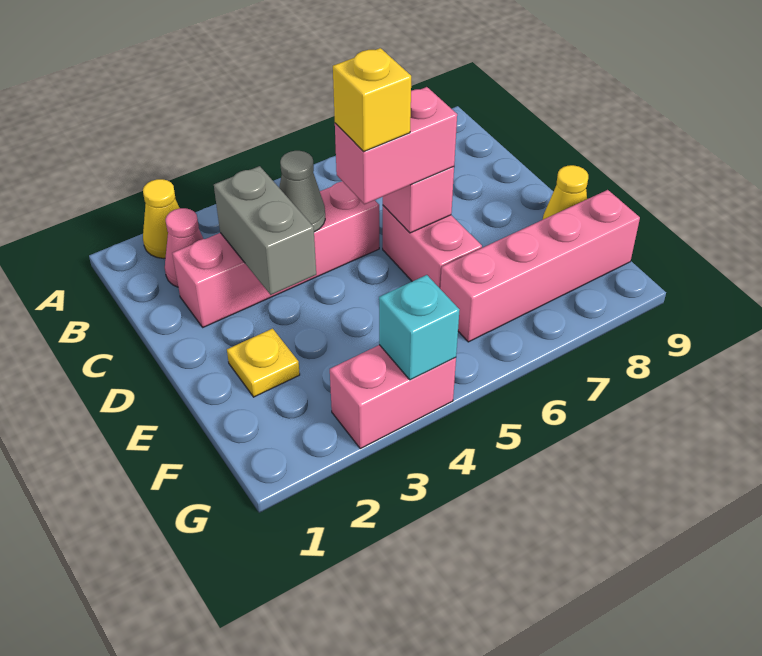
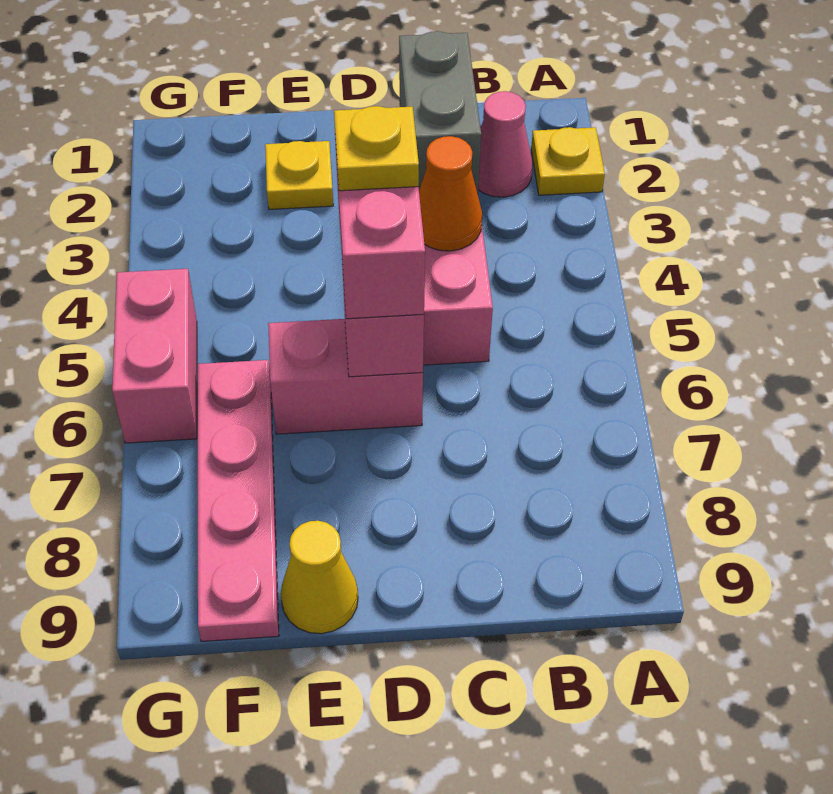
yellow 1x1 cone [143,179,179,259] -> yellow 1x1 plate [531,127,605,195]
grey 1x2 brick [214,166,316,295] -> grey 1x2 brick turned to [399,31,481,194]
grey 1x1 cone [279,151,325,232] -> orange 1x1 cone [419,136,482,251]
yellow 1x1 brick [333,48,411,152] -> yellow 1x1 plate [334,106,419,191]
pink 1x4 brick [440,190,640,342] -> pink 1x4 plate [198,360,279,642]
pink 1x2 brick [330,345,456,449] -> pink 1x2 brick moved to [112,269,197,443]
cyan 1x1 brick [379,275,459,380] -> none

